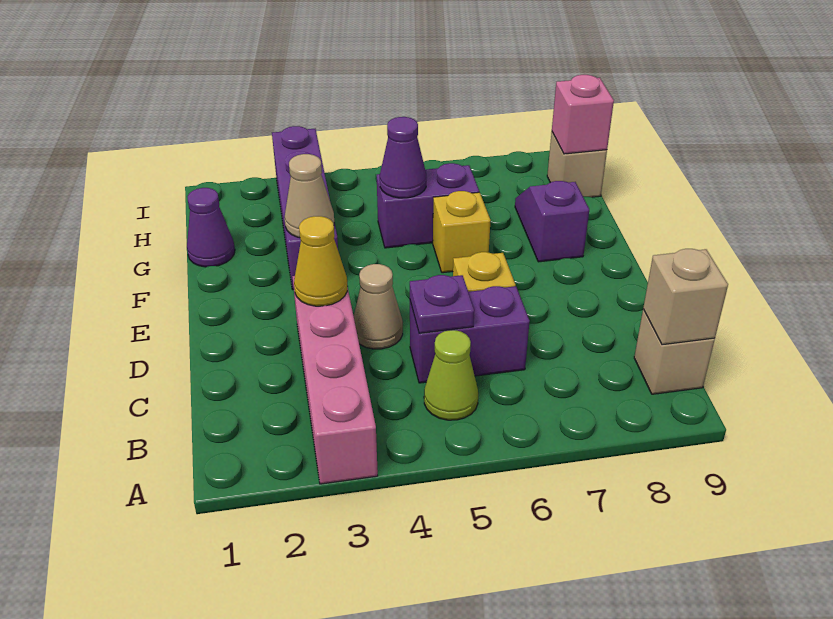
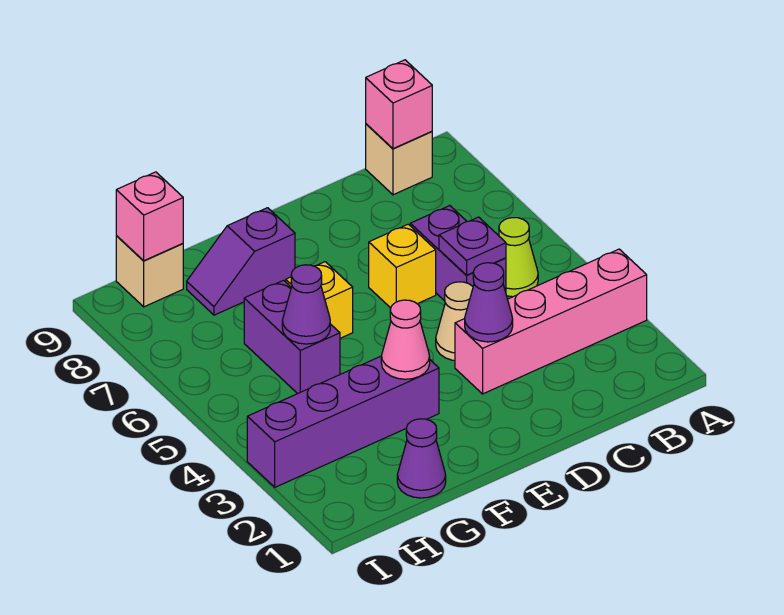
tan 1x1 brick [643,249,728,345] -> pink 1x1 brick [366,60,432,149]
yellow 1x1 cone [294,216,348,306] -> purple 1x1 cone [465,263,513,342]
tan 1x1 cone [285,154,334,238] -> pink 1x1 cone [381,300,430,379]

